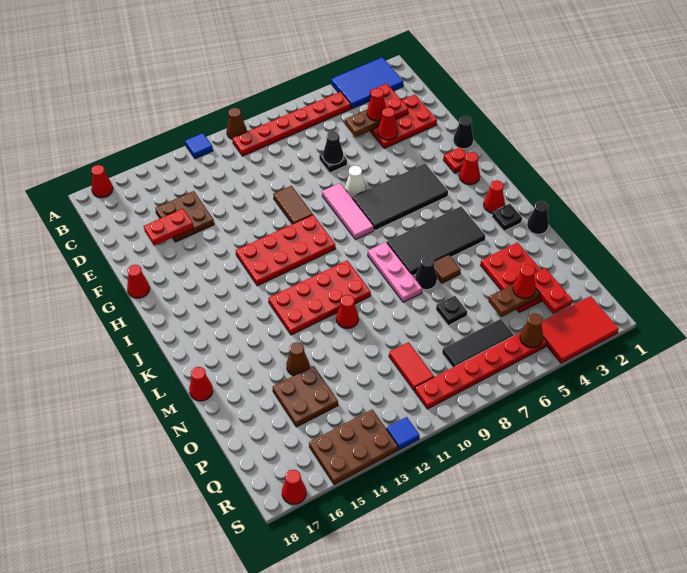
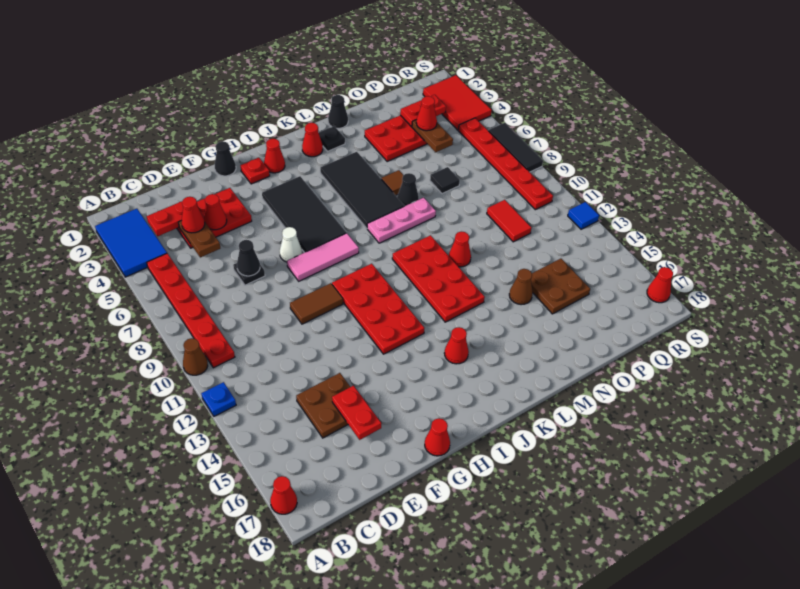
blue 1x1 tile [185,133,213,159] -> blue 1x1 plate [201,382,236,416]
red 2x3 plate [370,95,437,148] -> red 2x3 plate turned to [177,188,252,248]
red 1x1 cone [189,367,213,401] -> red 1x1 cone moved to [444,327,469,364]
black 1x1 plate [436,296,467,326] -> black 1x1 tile [430,167,460,194]
red 1x2 tile [389,342,434,391] -> red 1x2 tile turned to [487,200,531,242]
black 1x3 tile [442,319,514,367] -> black 1x3 tile moved to [488,123,543,172]
brown 1x1 cone [520,313,543,348] -> none
brown 2x3 plate [309,409,398,485] -> none

